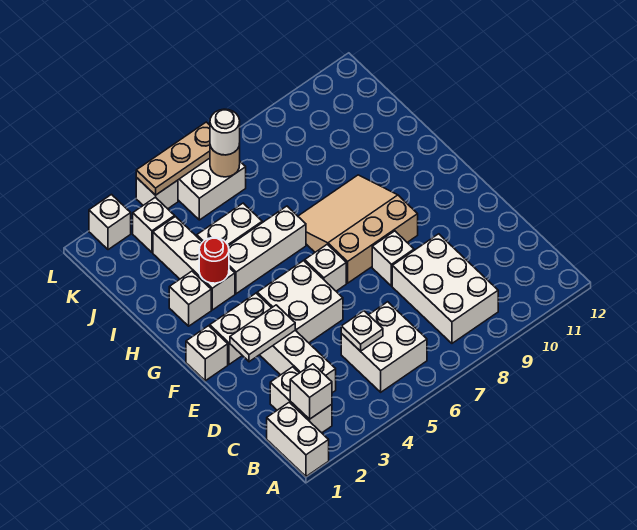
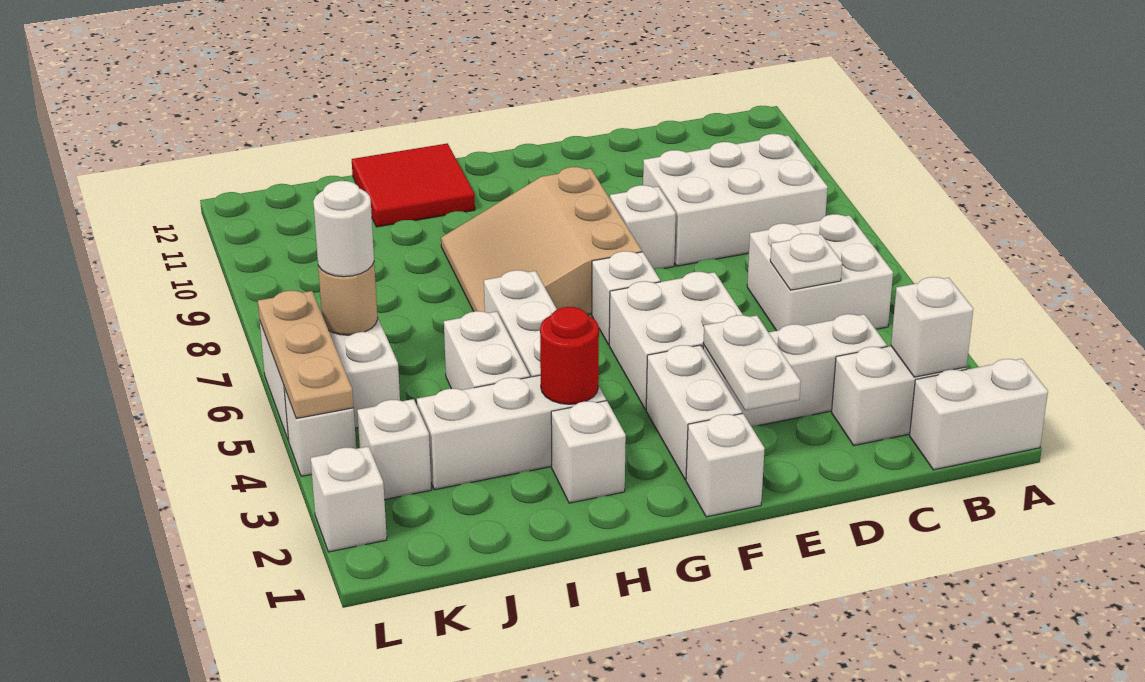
none -> red 2x2 tile [352,143,475,227]

